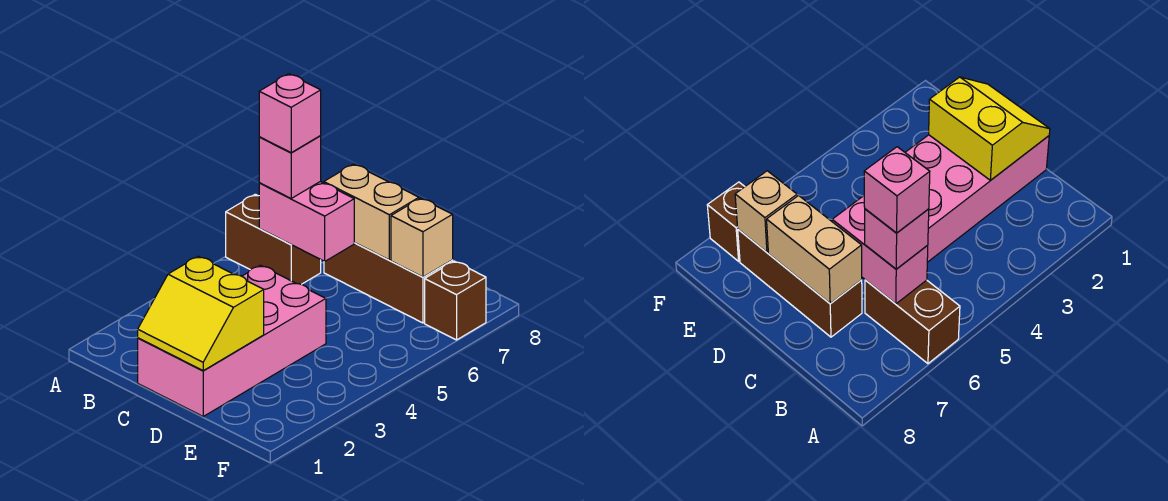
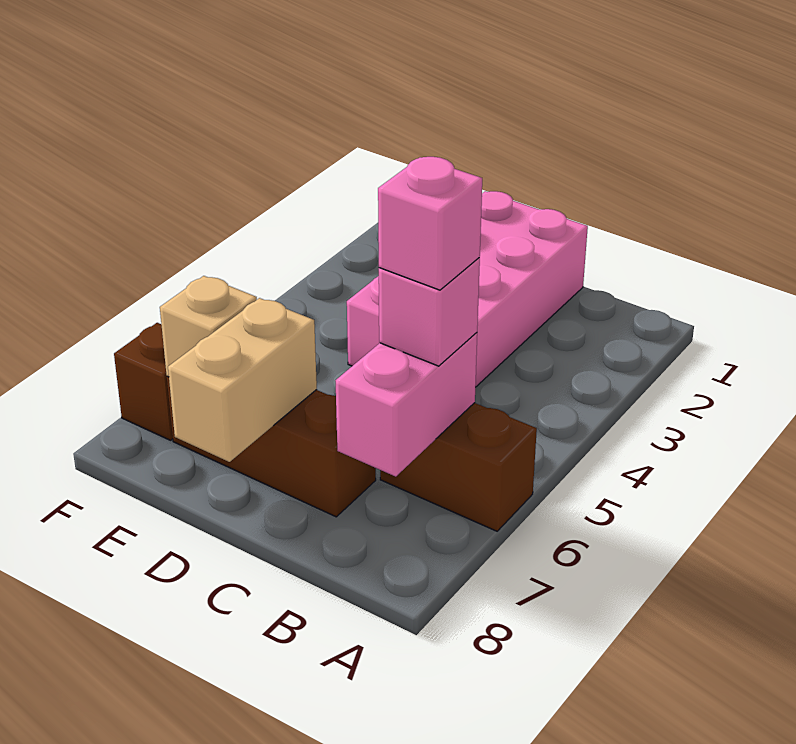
pink 1x2 brick [259,182,354,261] -> pink 1x2 brick turned to [335,333,477,477]
yellow 2x2 slope [138,256,264,370] -> none
tan 1x2 brick [324,164,419,260] -> tan 1x2 brick turned to [168,298,317,462]

